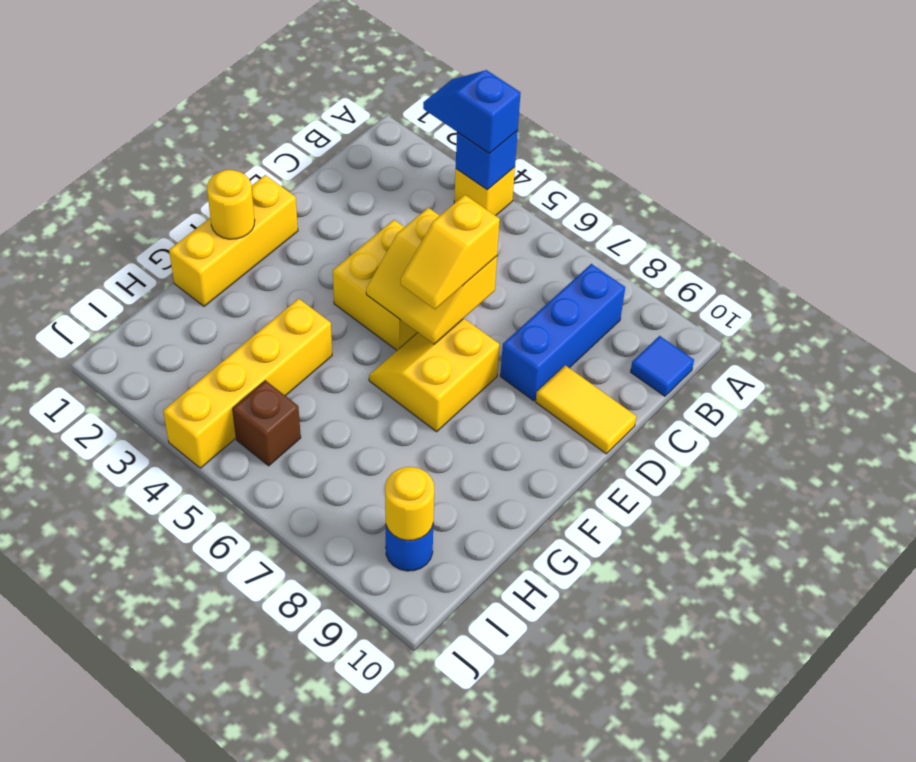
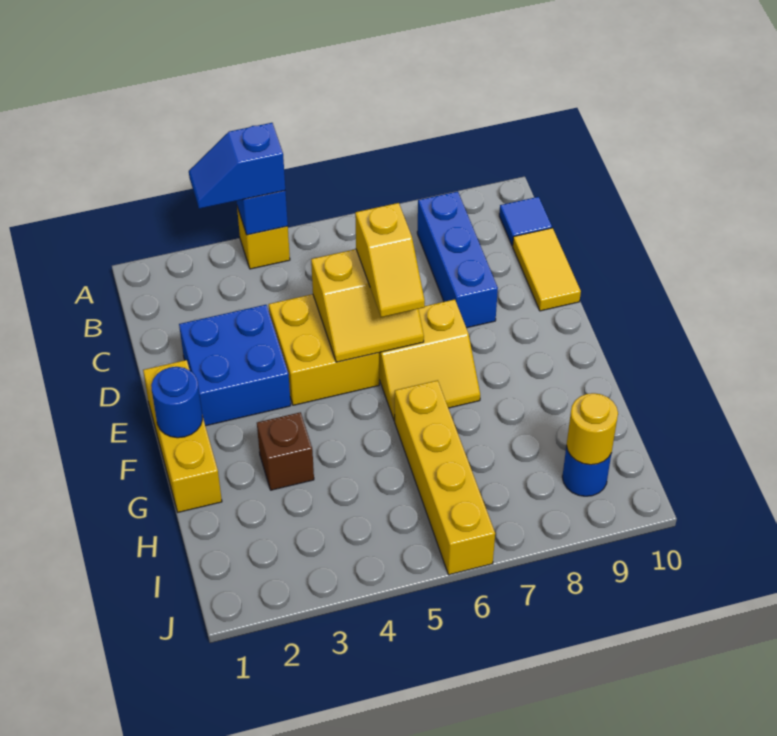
none -> blue 2x2 brick [179,305,291,426]
yellow 1x2 tile [536,365,636,454] -> yellow 1x2 tile turned to [513,228,581,311]
yellow 2x2 slope [369,319,499,432] -> yellow 2x2 slope turned to [379,299,480,421]
yellow 1x1 round brick [207,170,255,239] -> blue 1x1 round brick [151,367,202,438]
yellow 1x4 brick [163,299,332,468] -> yellow 1x4 brick moved to [395,380,495,575]
brown 1x1 brick [233,381,301,466] -> brown 1x1 brick moved to [257,412,314,490]

